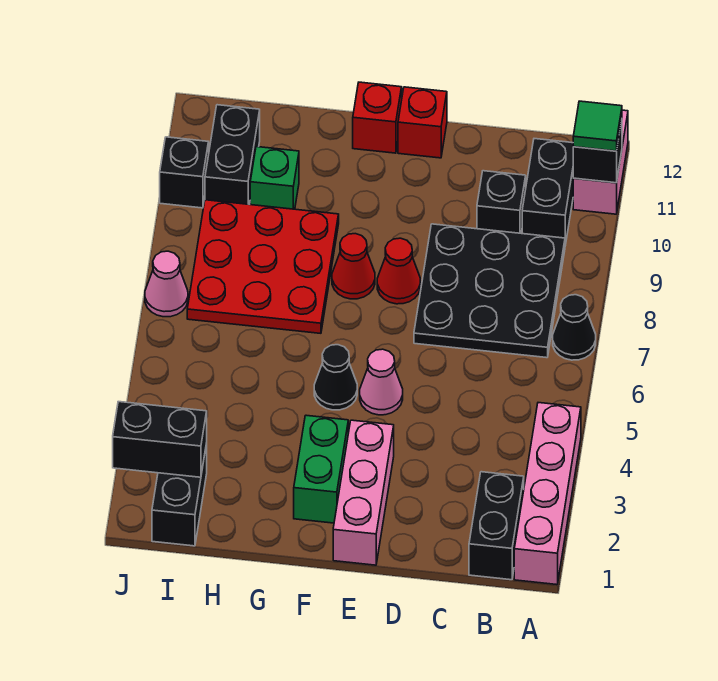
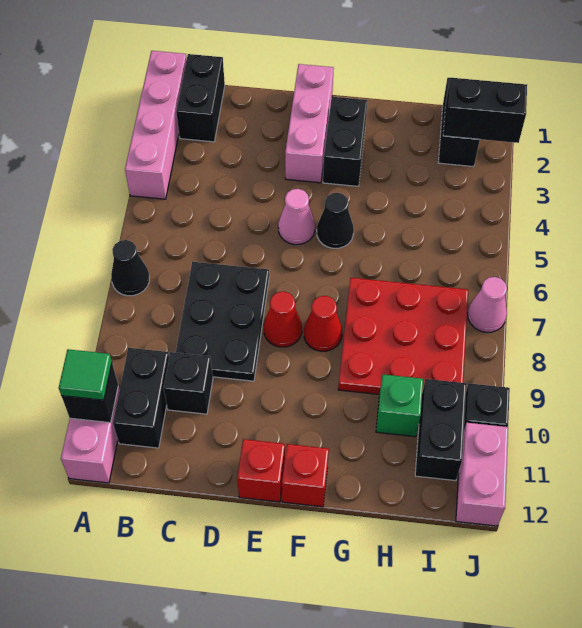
black 3x3 plate [414,224,565,358] -> black 2x3 plate [176,262,269,381]
green 1x2 brick [294,415,348,523] -> black 1x2 brick [323,97,367,186]
none -> pink 1x2 brick [456,423,508,526]

